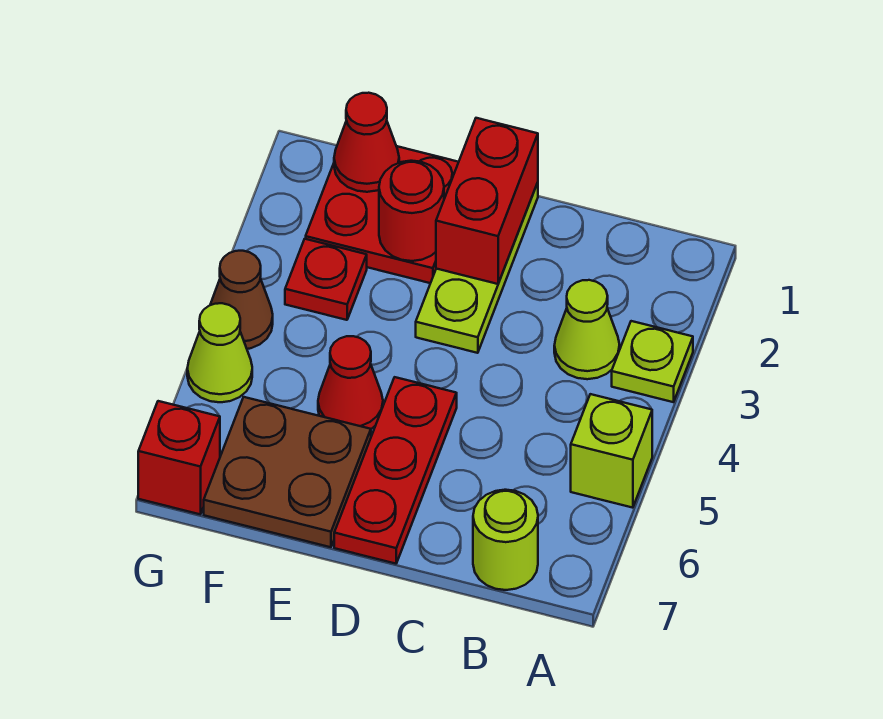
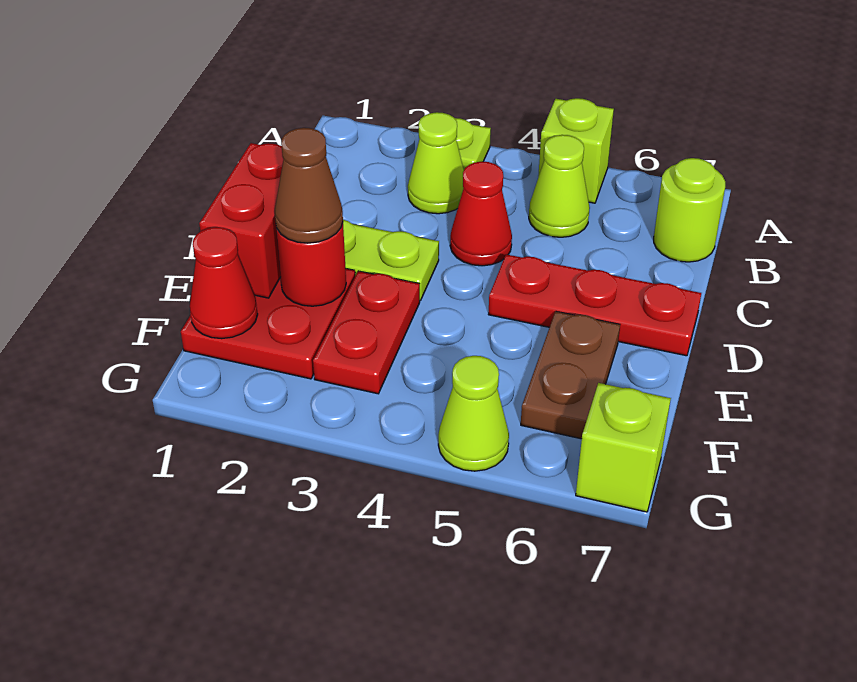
none -> lime 1x1 cone [529,135,590,237]
red 1x2 brick [436,118,538,284] -> red 1x2 brick turned to [199,143,283,298]
red 1x1 cone [318,336,383,429] -> red 1x1 cone moved to [450,162,512,266]
brown 2x2 plate [204,397,371,547] -> brown 1x2 plate [521,311,620,439]
red 1x1 plate [285,239,367,320] -> red 1x2 plate [313,271,420,394]
brown 1x1 cone [210,251,273,349] -> brown 1x1 cone moved to [275,128,343,243]
red 1x1 brick [138,401,220,514] -> lime 1x1 brick [576,383,671,512]

